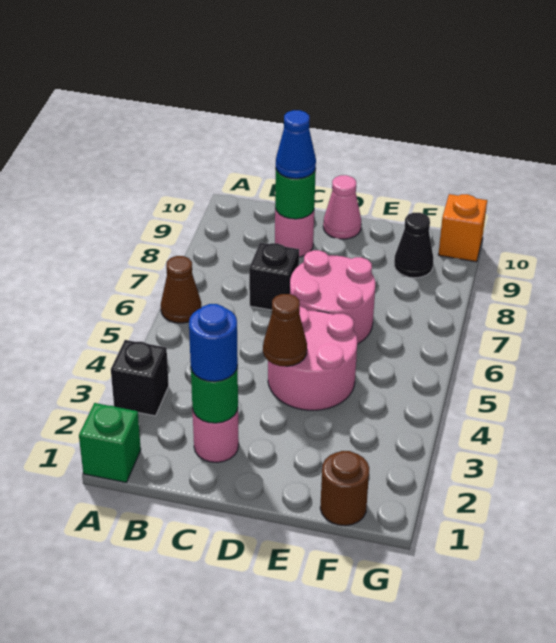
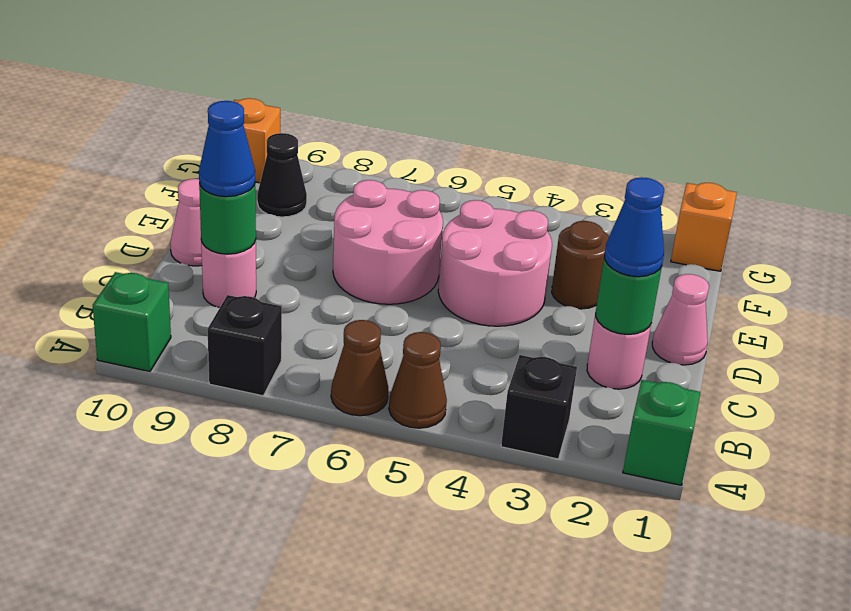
none -> green 1x1 brick [93,272,171,371]
blue 1x1 round brick [189,304,238,382] -> blue 1x1 cone [605,177,664,277]
black 1x1 brick [249,243,299,310] -> black 1x1 brick moved to [207,295,282,396]
none -> pink 1x1 cone [652,274,709,365]
brown 1x1 cone [263,294,307,366] -> brown 1x1 cone moved to [389,332,447,428]
brown 1x1 round brick [320,451,369,526] -> brown 1x1 round brick moved to [552,221,609,309]
none -> orange 1x1 brick [671,183,737,271]

